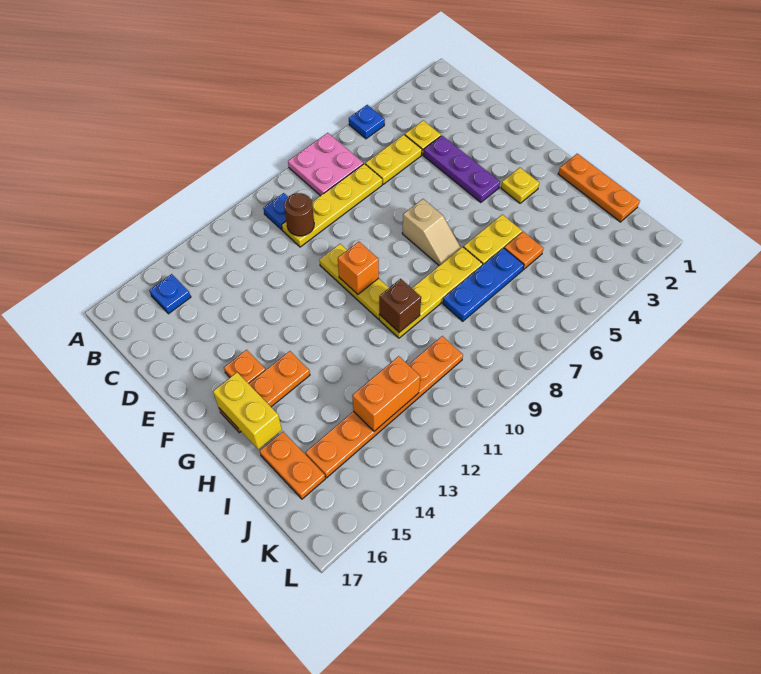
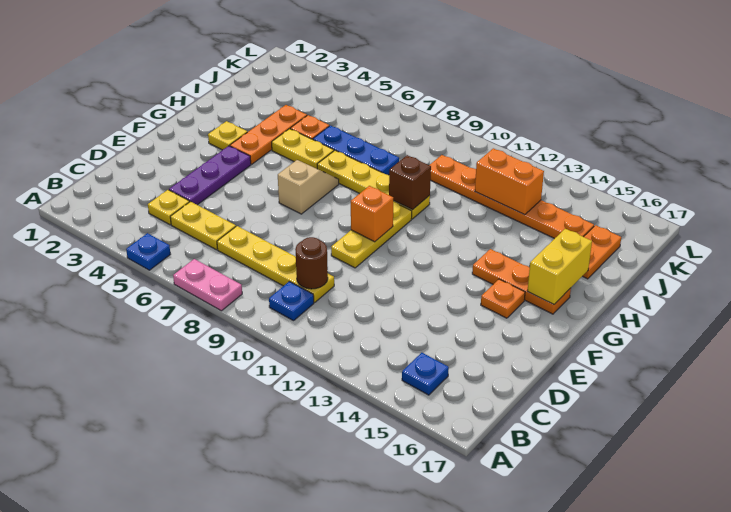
pink 2x2 plate [288,133,363,196] -> pink 1x2 plate [173,259,242,311]
orange 1x3 plate [558,154,640,222] -> orange 1x3 plate moved to [230,105,307,164]

